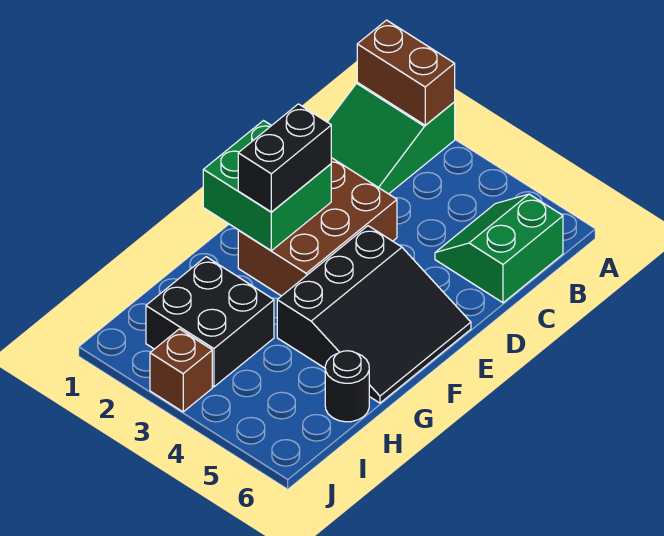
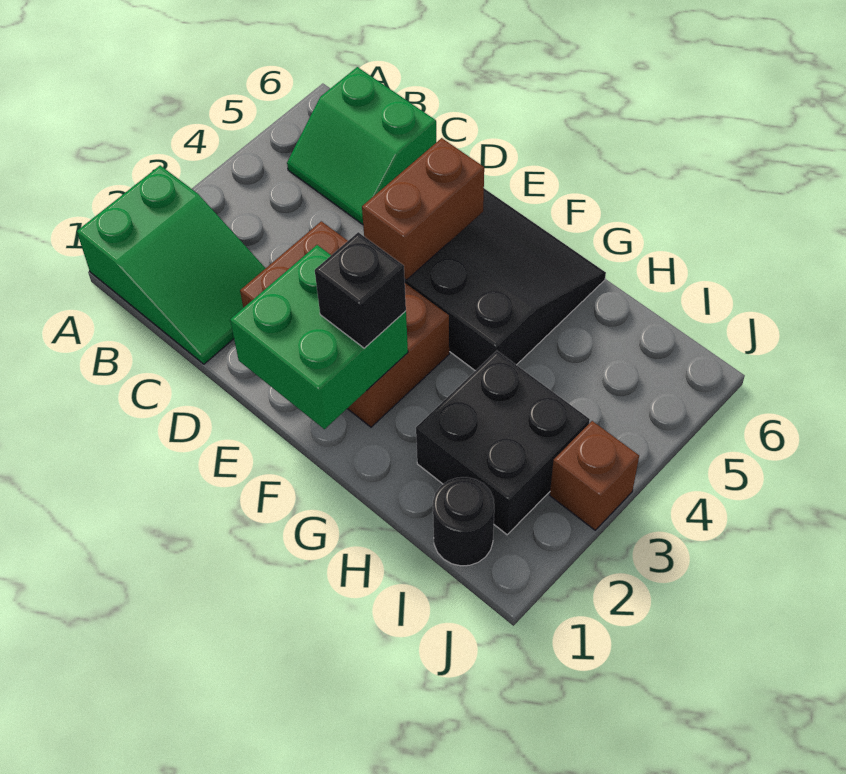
brown 1x2 brick [357,20,455,125] -> brown 1x2 brick moved to [362,138,484,280]
black 1x2 brick [238,104,331,212] -> black 1x1 brick [315,232,406,348]
black 1x1 round brick [325,351,369,422] -> black 1x1 round brick moved to [433,477,494,566]

